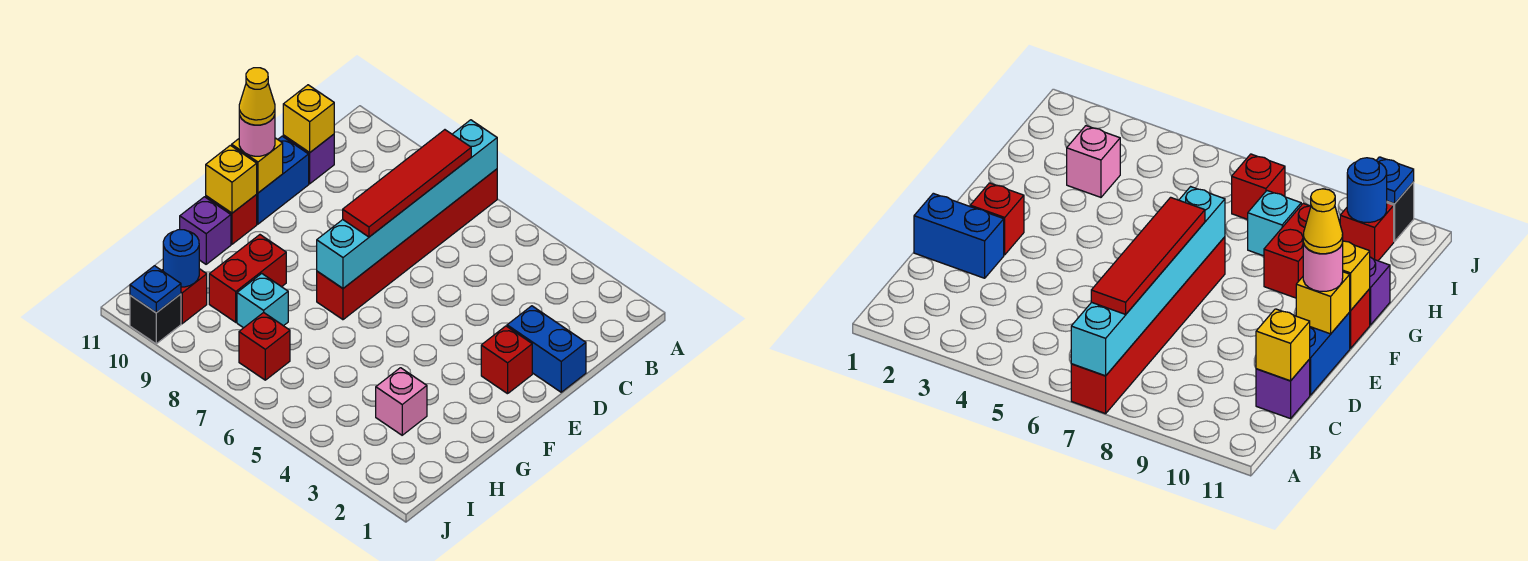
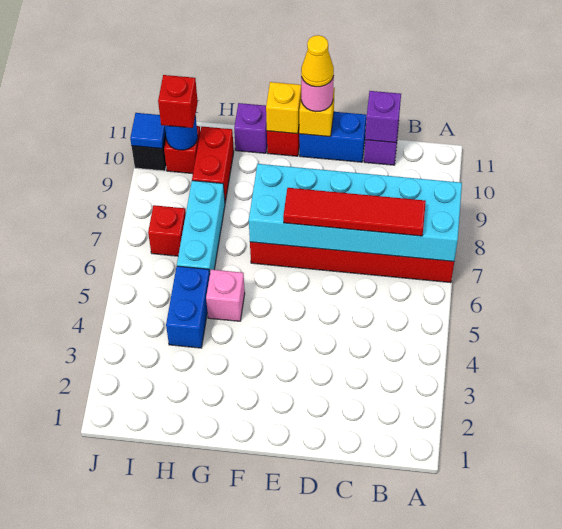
cyan 1x6 brick [317,120,497,288] -> cyan 2x6 brick [249,164,462,261]
yellow 1x1 brick [283,85,334,153] -> purple 1x1 brick [365,91,401,143]
blue 1x2 brick [507,306,586,392] -> blue 1x2 brick moved to [166,266,210,348]
red 1x1 brick [481,326,532,394] -> red 1x1 brick moved to [158,75,198,128]
red 1x2 brick [209,235,286,322] -> red 1x2 brick turned to [192,127,234,202]
pink 1x1 brick [376,368,427,435] -> pink 1x1 brick moved to [206,270,245,321]
cyan 1x1 brick [237,274,288,328] -> cyan 1x3 brick [177,181,225,273]
blue 1x1 plate [130,266,181,313] -> blue 1x1 tile [130,113,166,148]

